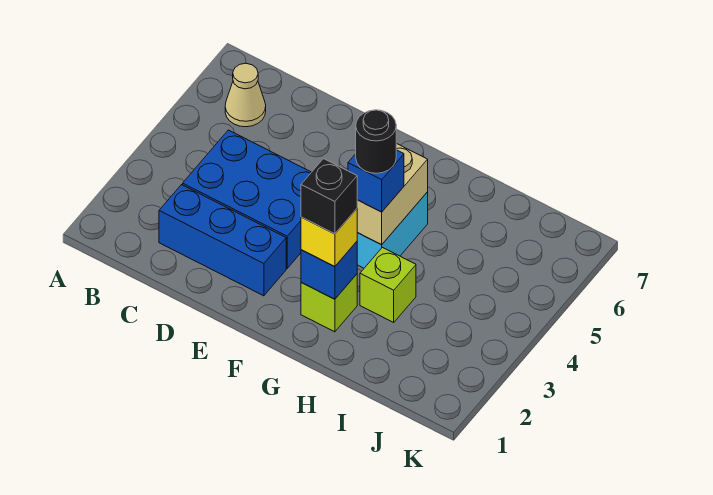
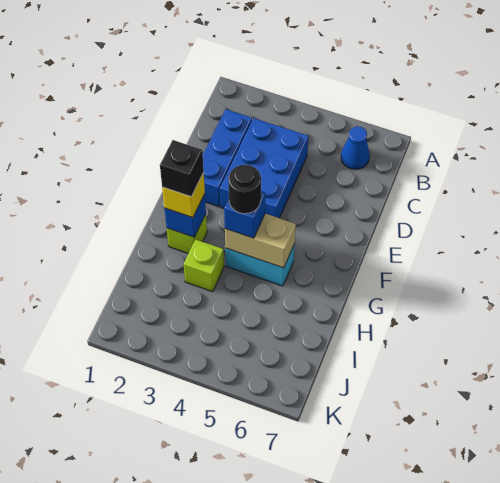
tan 1x1 cone [225,63,266,127] -> blue 1x1 cone [341,126,370,169]

